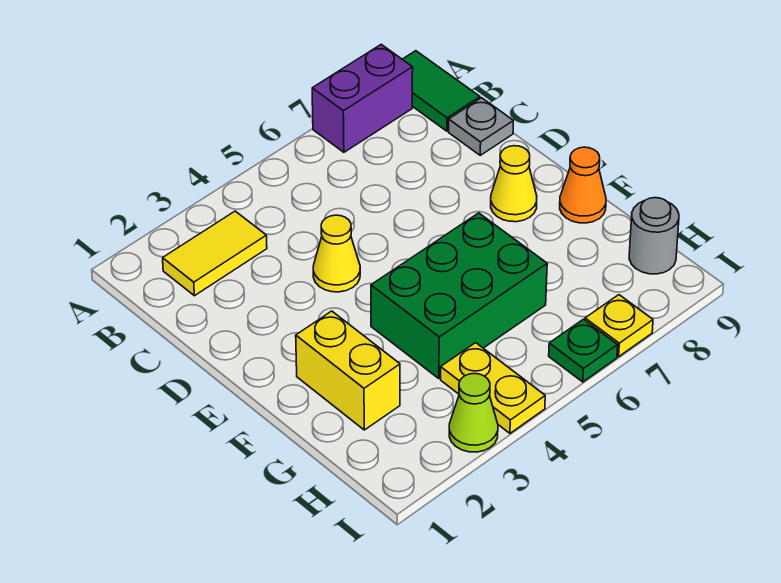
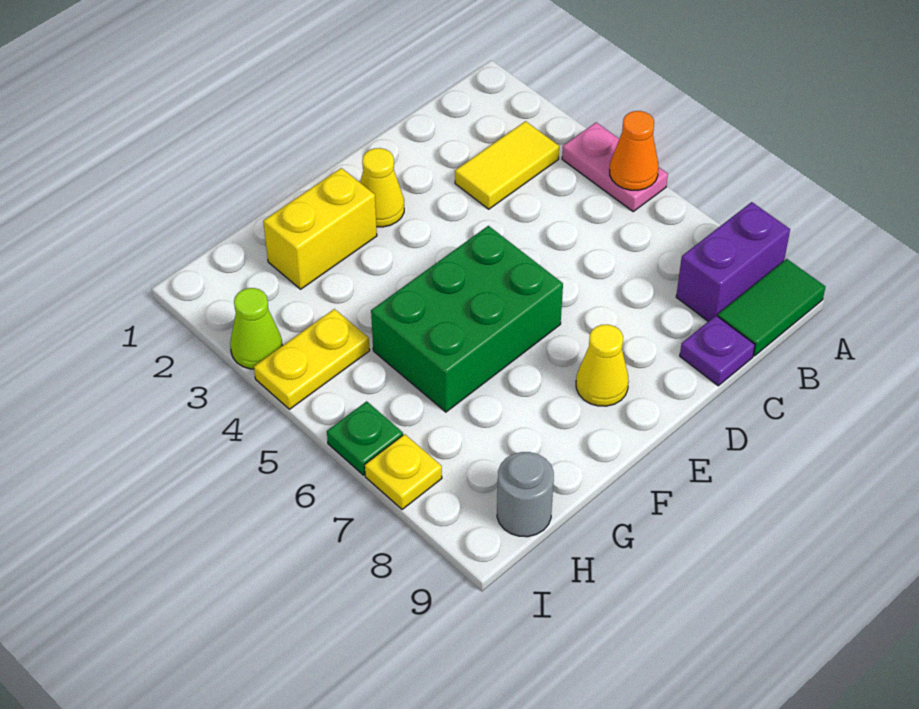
none -> pink 1x2 plate [562,122,668,211]
purple 1x2 brick [312,44,413,152] -> purple 1x2 brick turned to [676,202,790,322]
yellow 1x2 tile [163,211,267,296] -> yellow 1x2 tile turned to [455,121,559,209]
grey 1x1 plate [449,98,513,155] -> purple 1x1 plate [680,316,755,386]
yellow 1x1 cone [313,215,360,292] -> yellow 1x1 cone moved to [360,148,404,227]
green 2x3 brick [371,213,547,379] -> green 2x3 brick turned to [371,226,563,412]
orange 1x1 cone [560,147,606,223] -> orange 1x1 cone moved to [610,111,659,190]

